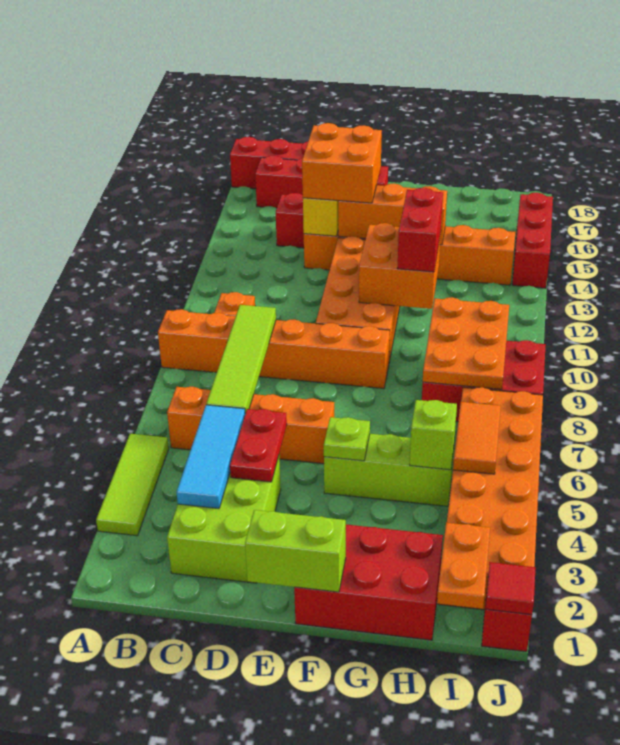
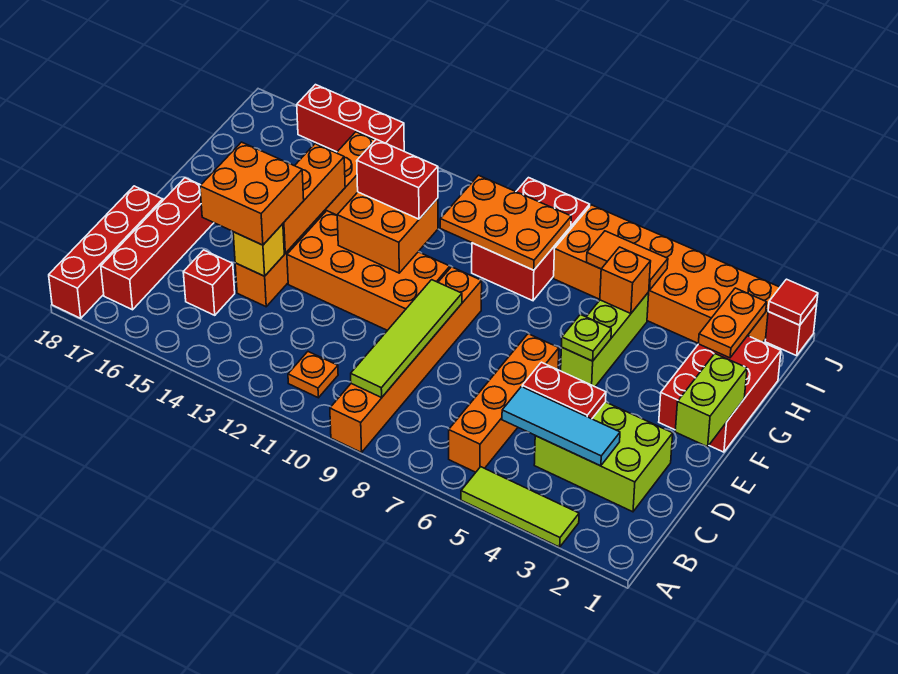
lime 1x4 tile [206,305,276,413] -> lime 1x4 tile turned to [351,280,462,398]
lime 1x1 brick [410,400,457,470] -> orange 1x1 brick [600,247,651,314]
orange 1x2 plate [437,523,490,609] -> orange 1x2 plate turned to [698,288,767,358]

